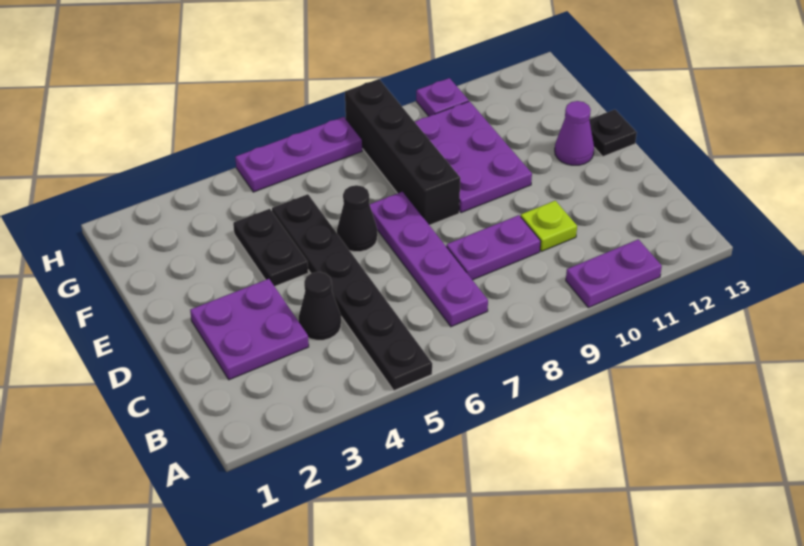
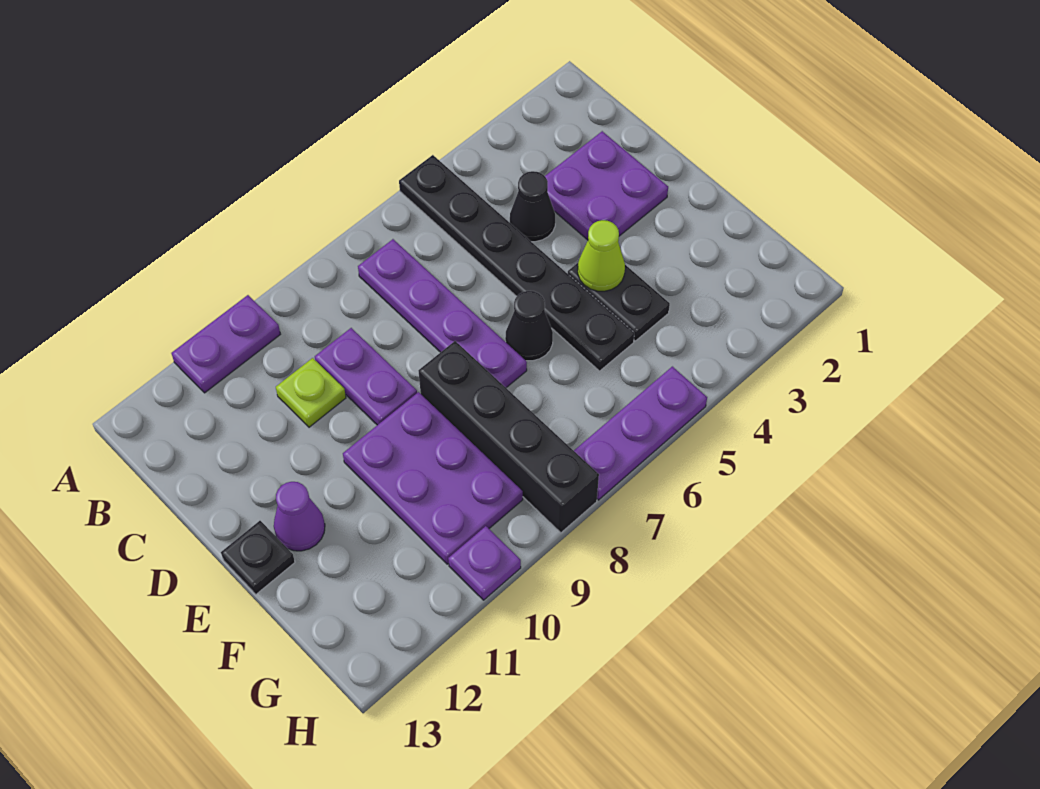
purple 1x2 plate [446,215,541,280] -> purple 1x2 plate turned to [315,328,417,425]
none -> lime 1x1 cone [578,220,625,291]

